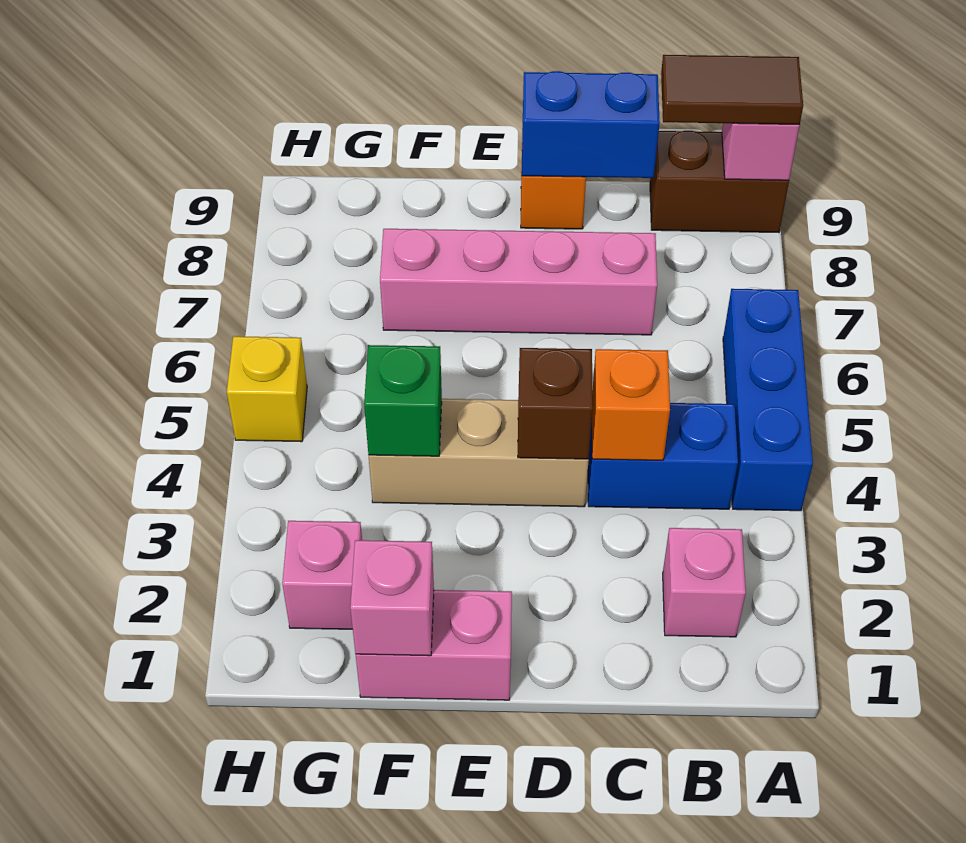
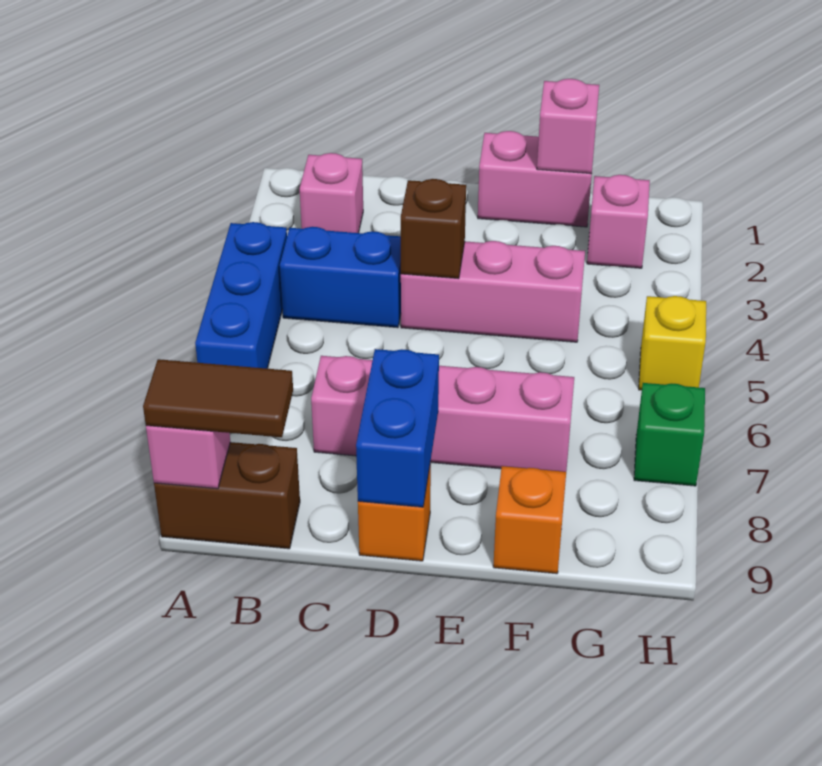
orange 1x1 brick [592,349,670,460] -> orange 1x1 brick moved to [493,466,566,574]
blue 1x2 brick [522,71,660,178] -> blue 1x2 brick turned to [356,349,439,507]
tan 1x3 brick [369,399,589,507] -> pink 1x3 brick [401,241,585,342]
green 1x1 brick [364,345,442,456] -> green 1x1 brick moved to [634,383,705,486]

